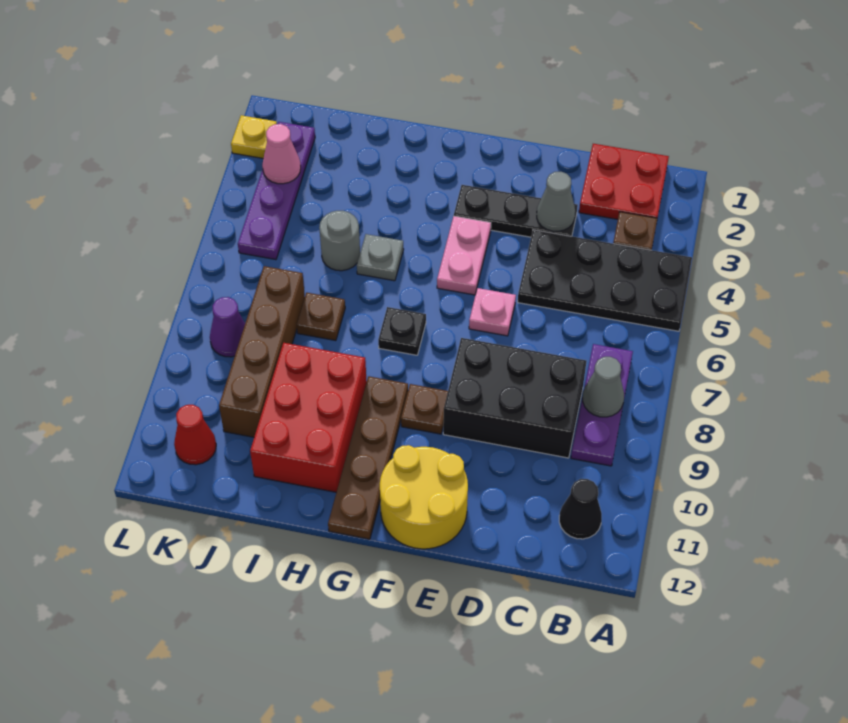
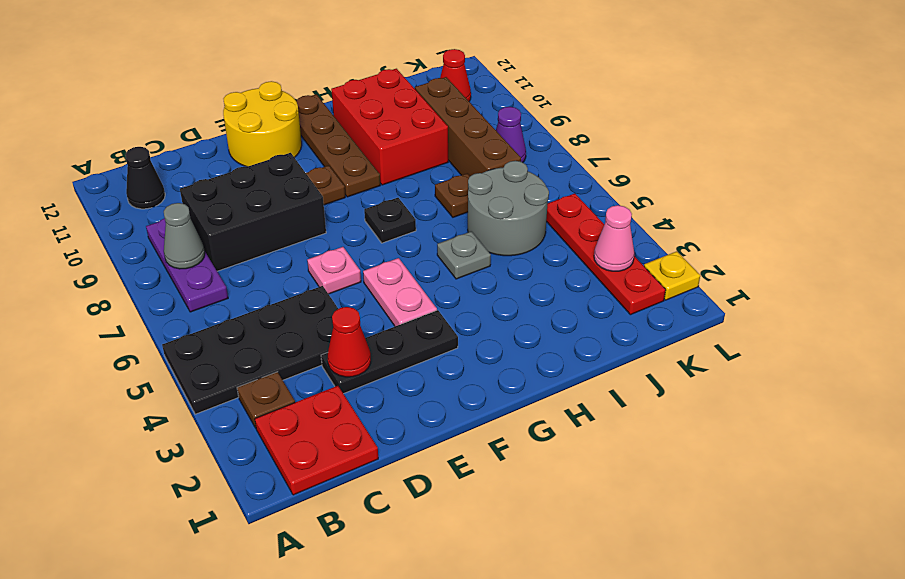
grey 1x1 cone [537,172,575,231] -> red 1x1 cone [328,307,371,377]
grey 1x1 round brick [319,211,360,271] -> grey 2x2 round brick [468,161,549,256]
purple 1x4 plate [238,122,315,260] -> red 1x4 plate [546,193,666,315]

